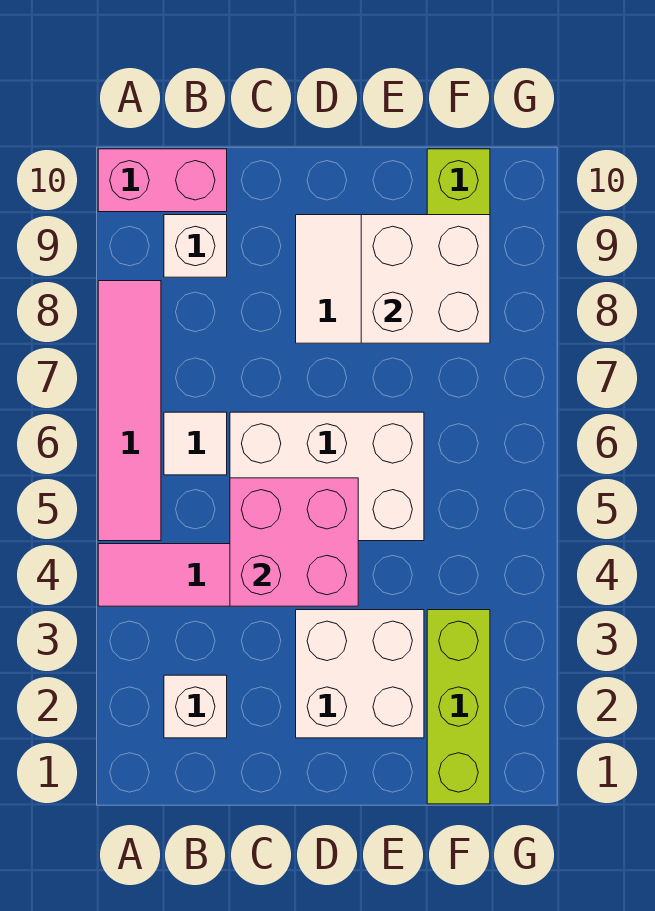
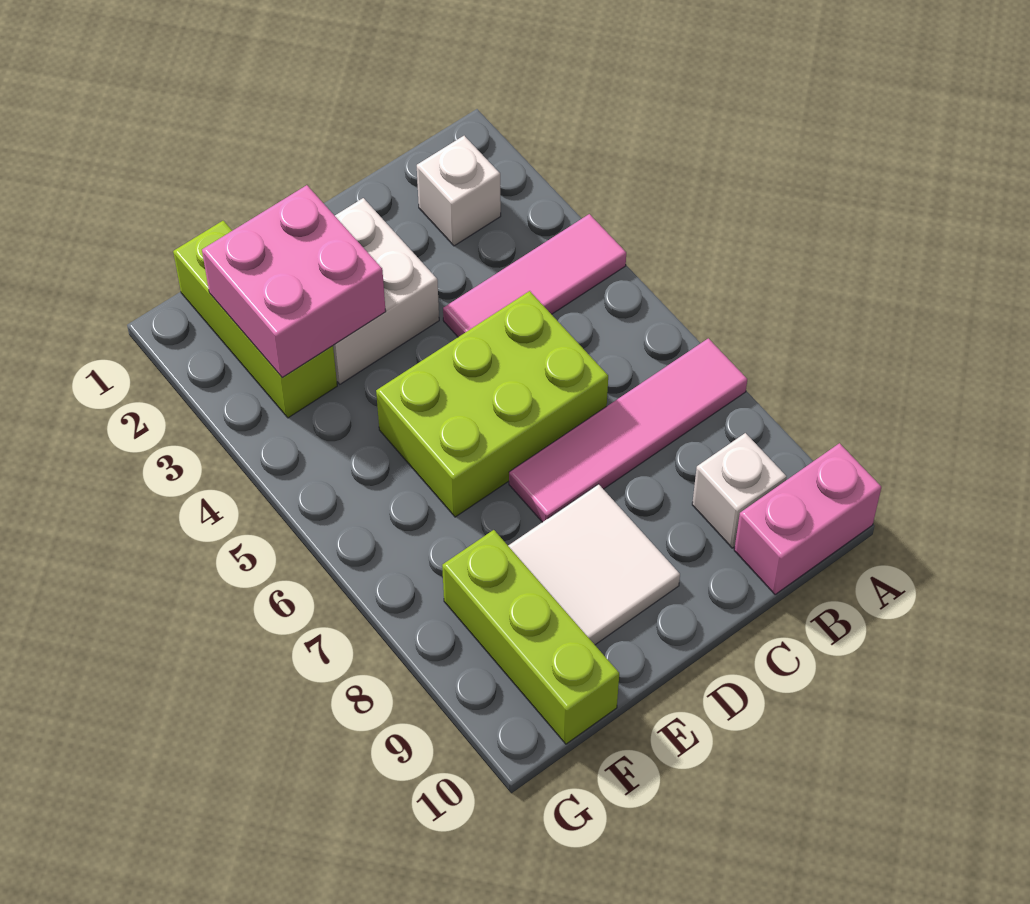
pink 1x4 tile [98,281,161,541] -> pink 1x4 tile turned to [509,338,747,522]
white 1x1 tile [164,412,227,475] -> none
pink 2x2 brick [230,478,358,606] -> pink 2x2 brick moved to [202,185,386,378]
white 2x3 brick [230,412,424,541] -> lime 2x3 brick [376,291,608,517]
white 2x2 brick [361,215,490,343] -> none

